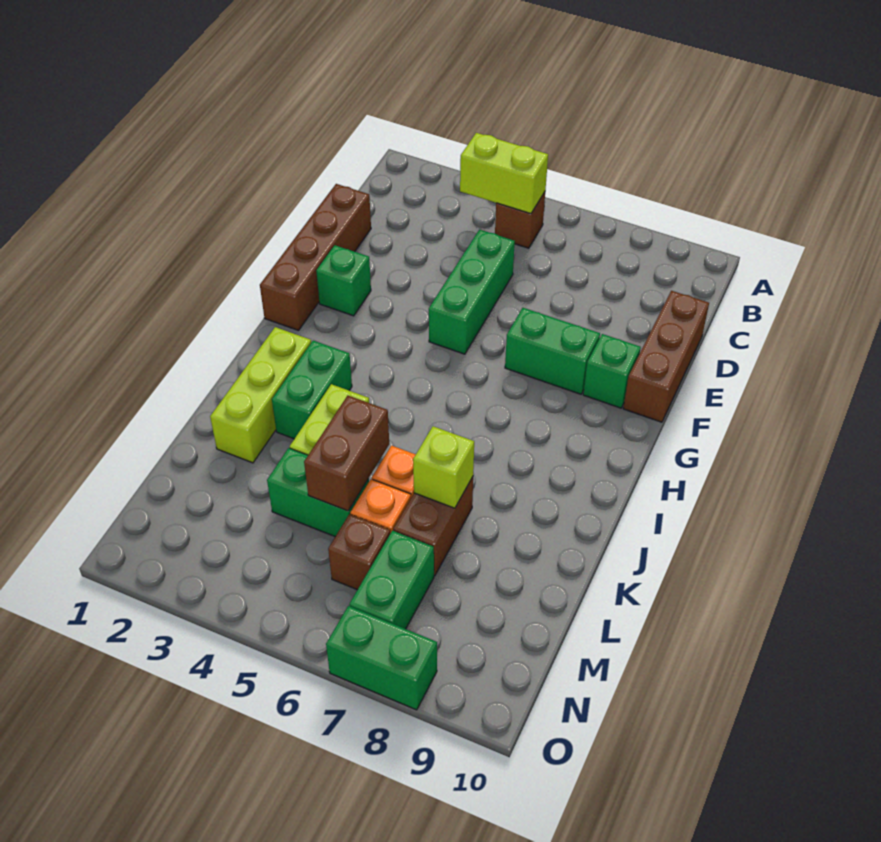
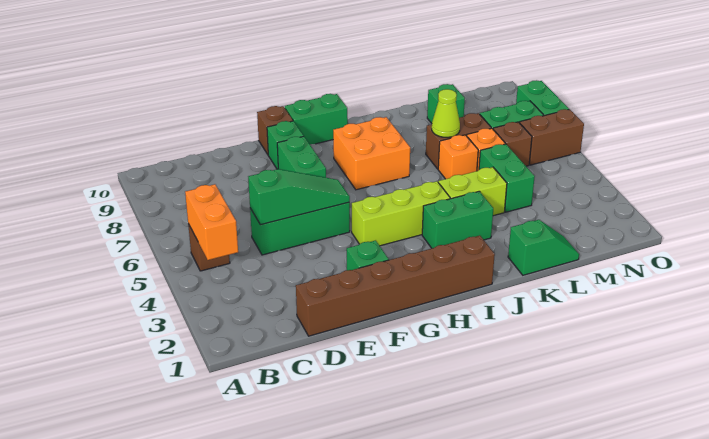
lime 1x2 brick [460,133,548,214] -> orange 1x2 brick [185,184,238,260]
brown 1x4 brick [260,184,371,330] -> brown 1x6 brick [296,236,495,336]
none -> green 1x3 slope [248,169,350,225]
brown 1x3 brick [623,291,709,422] -> brown 1x1 brick [257,106,293,154]
none -> green 1x2 brick [285,94,348,144]
none -> orange 2x2 brick [333,117,410,190]
lime 1x3 brick [210,327,311,463] -> lime 1x3 brick moved to [352,181,450,246]
none -> green 1x2 slope [508,220,579,275]
brown 1x2 brick [304,396,389,511] -> brown 1x2 brick moved to [520,109,584,165]
lime 1x1 brick [413,426,474,508] -> lime 1x1 cone [432,89,460,137]
none -> green 1x1 brick [427,84,465,123]

